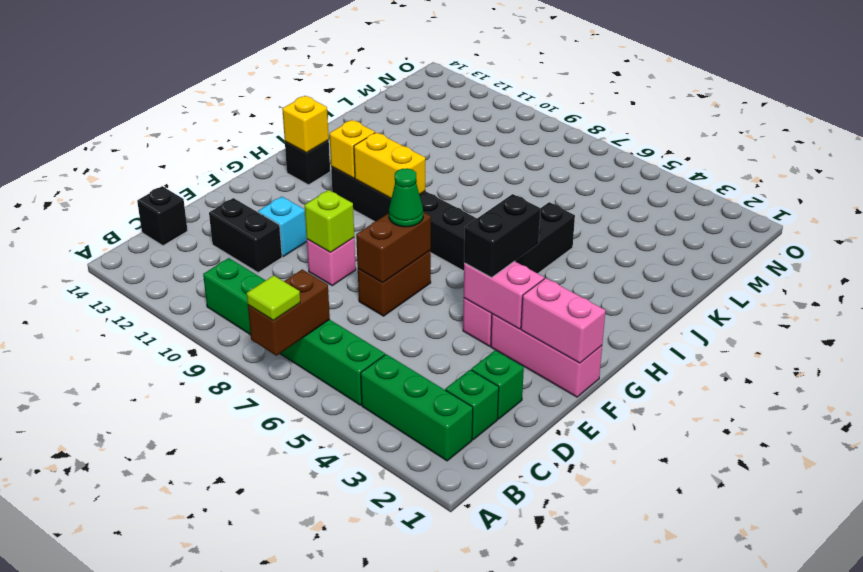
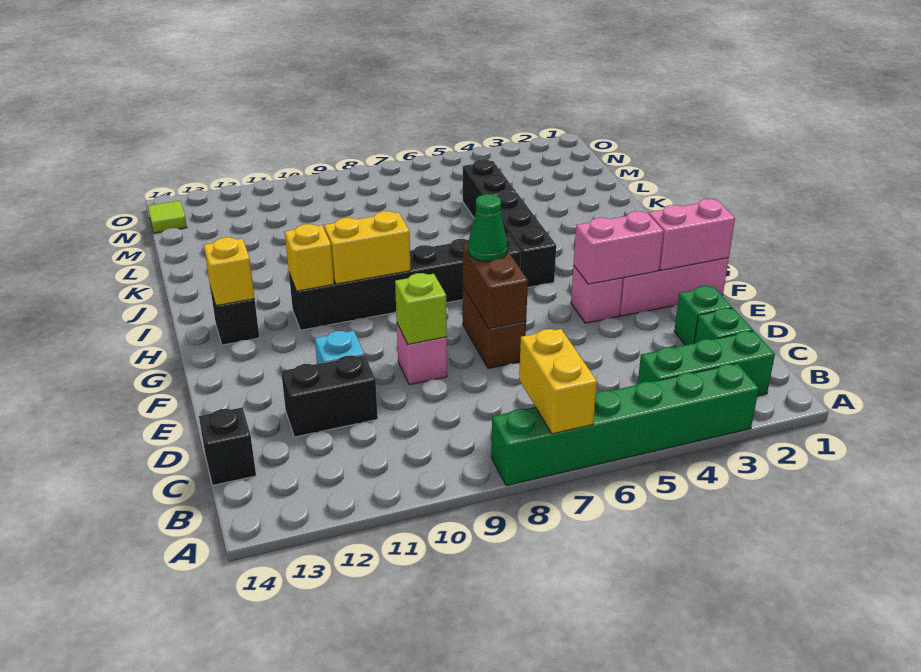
brown 1x2 brick [248,269,330,356] -> yellow 1x2 brick [519,329,597,434]
lime 1x1 tile [247,275,300,321] -> lime 1x1 tile moved to [148,201,187,233]
green 1x6 brick [203,258,385,405] -> green 1x6 brick moved to [491,363,759,486]
black 1x2 brick [464,194,540,278] -> black 1x2 brick moved to [462,159,516,218]

